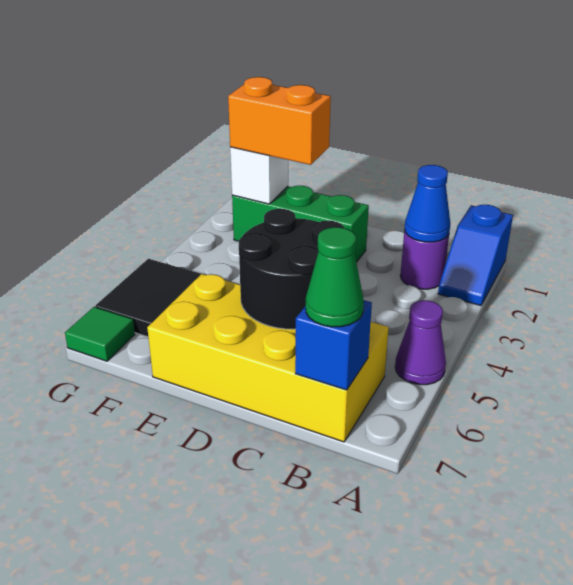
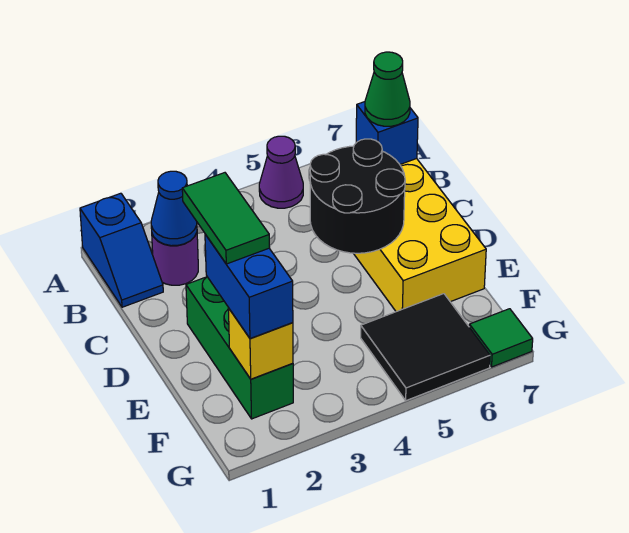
blue 1x2 slope [438,205,513,306] -> blue 1x2 slope turned to [80,193,163,307]
none -> green 1x2 tile [182,173,270,264]
orange 1x2 brick [228,77,331,165] -> blue 1x2 brick [205,234,293,339]
white 1x1 brick [230,147,288,204] -> yellow 1x1 brick [229,309,293,379]

